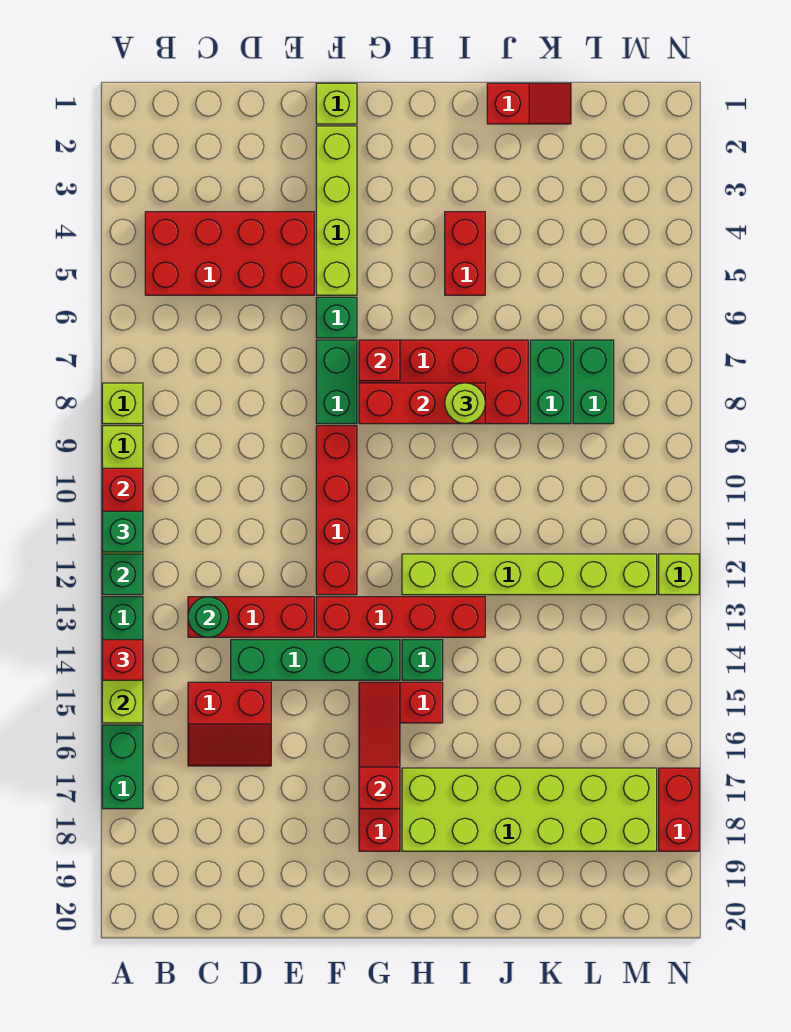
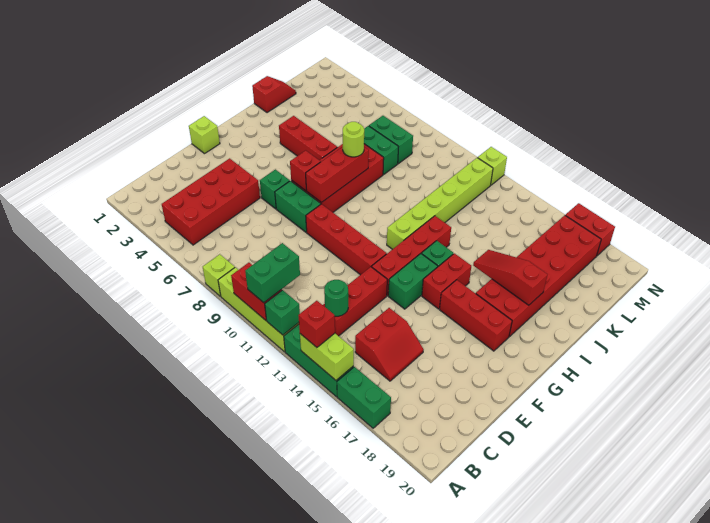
green 1x1 brick [102,511,143,552] -> green 1x2 brick [245,243,300,303]
green 1x4 brick [231,640,400,680] -> green 1x2 brick [388,254,438,309]
lime 1x4 brick [316,126,357,295] -> none
red 1x3 slope [359,682,400,809] -> red 1x3 slope moved to [473,250,547,305]
lime 2x6 brick [402,768,657,851] -> red 2x6 brick [476,215,601,337]
red 1x2 brick [445,212,485,295] -> red 1x3 brick [279,116,337,160]

